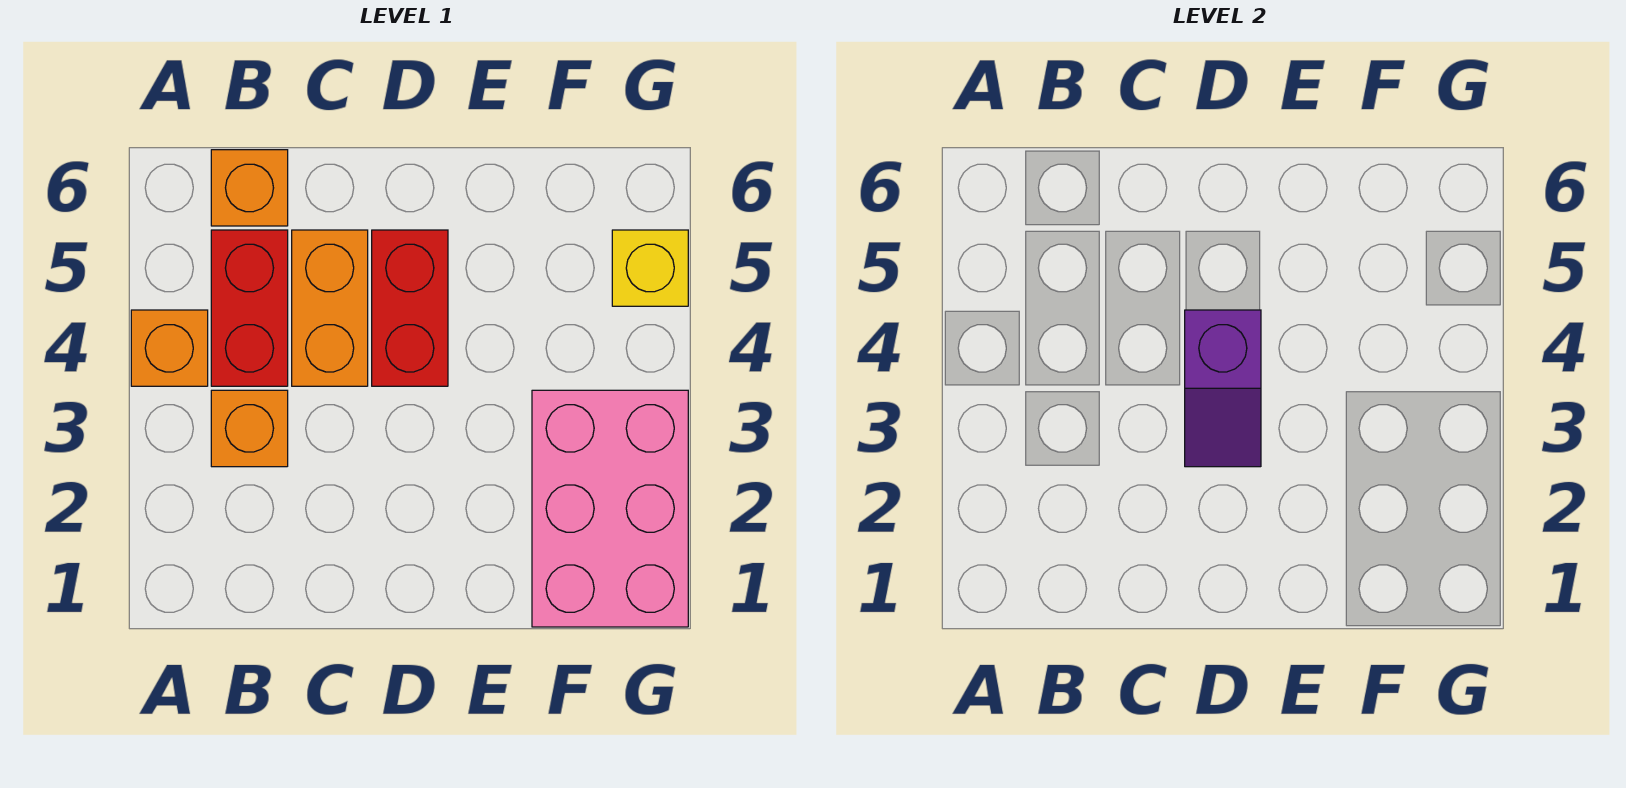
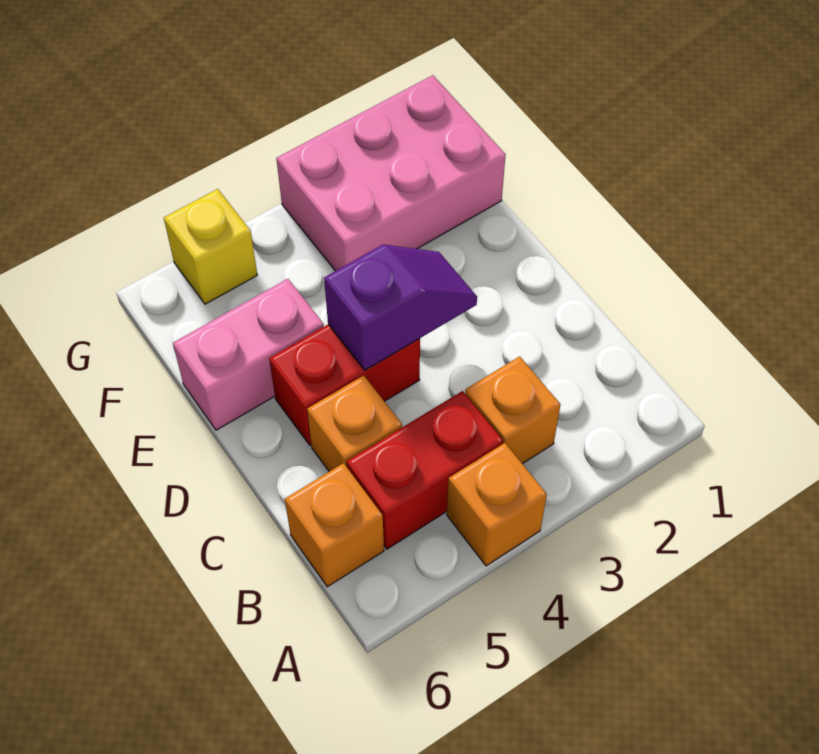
orange 1x2 brick [292,230,368,386] -> orange 1x1 brick [307,375,402,472]
none -> pink 1x2 brick [173,279,324,430]

